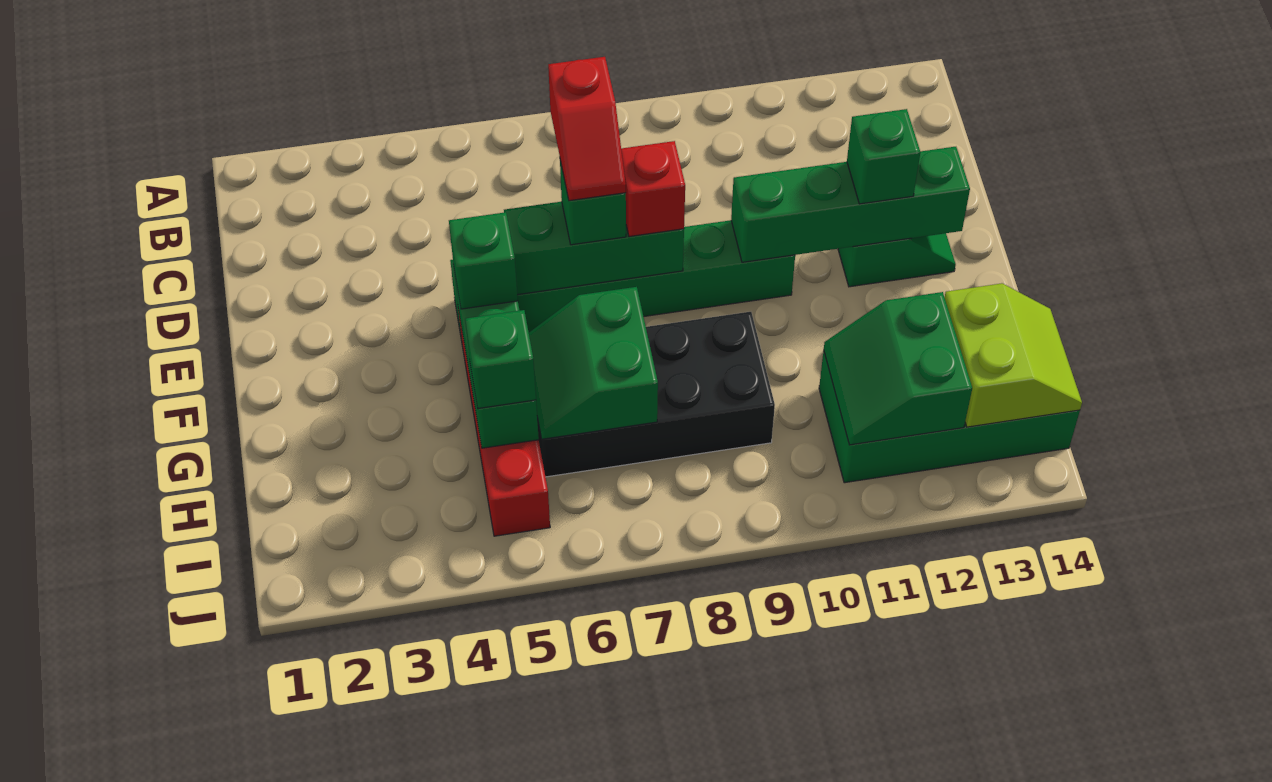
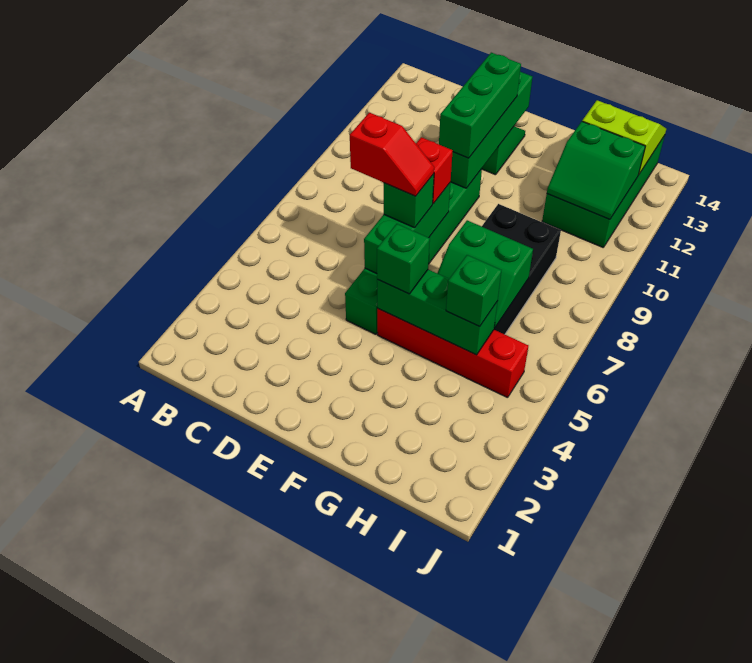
green 1x1 brick [847,109,920,204] -> green 1x3 brick [439,53,521,158]

